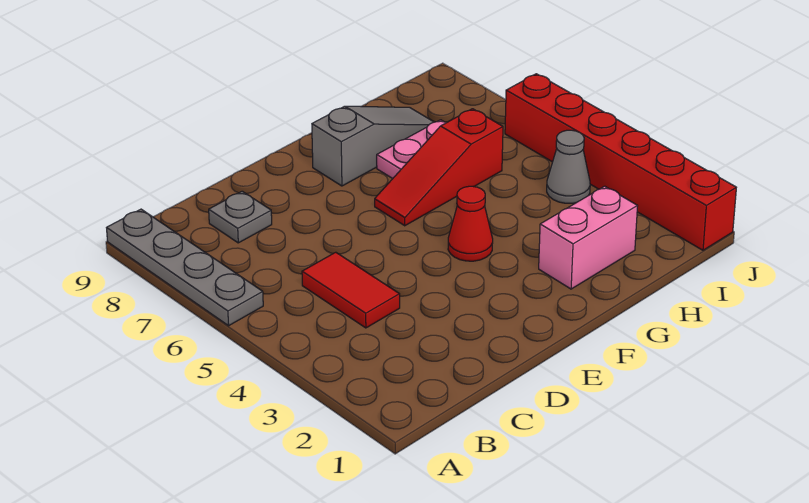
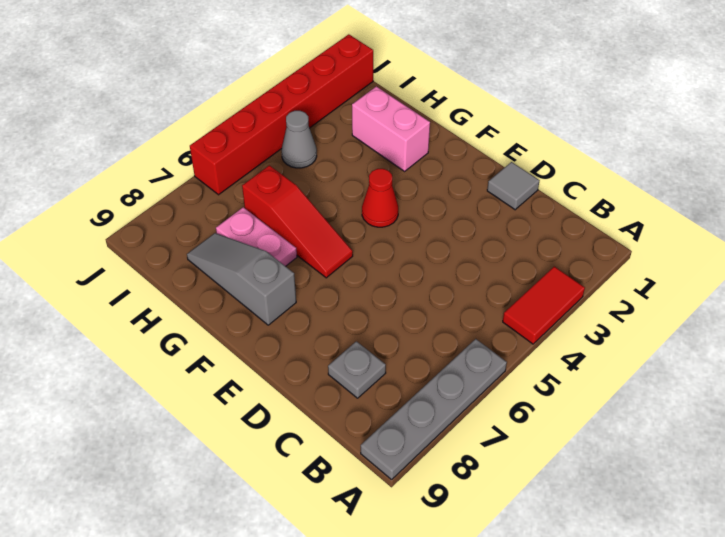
red 1x2 tile [302,252,400,328] -> red 1x2 tile moved to [503,267,585,344]
none -> grey 1x1 tile [487,162,540,210]

